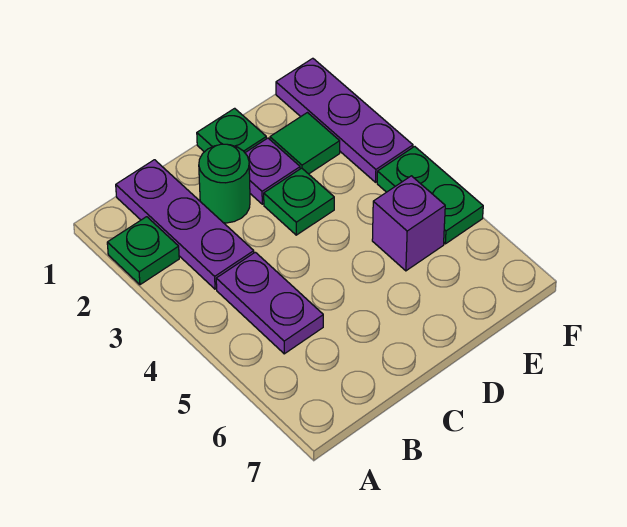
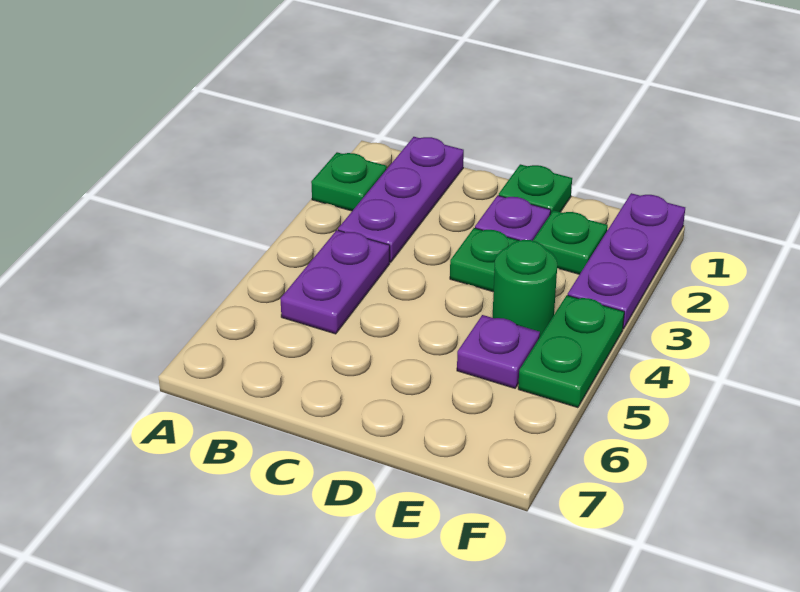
green 1x1 round brick [199,144,250,223] -> green 1x1 round brick moved to [493,240,557,336]
green 1x1 tile [270,113,340,174] -> green 1x1 plate [533,210,608,274]
purple 1x1 brick [372,176,445,271] -> purple 1x1 plate [457,315,540,388]

